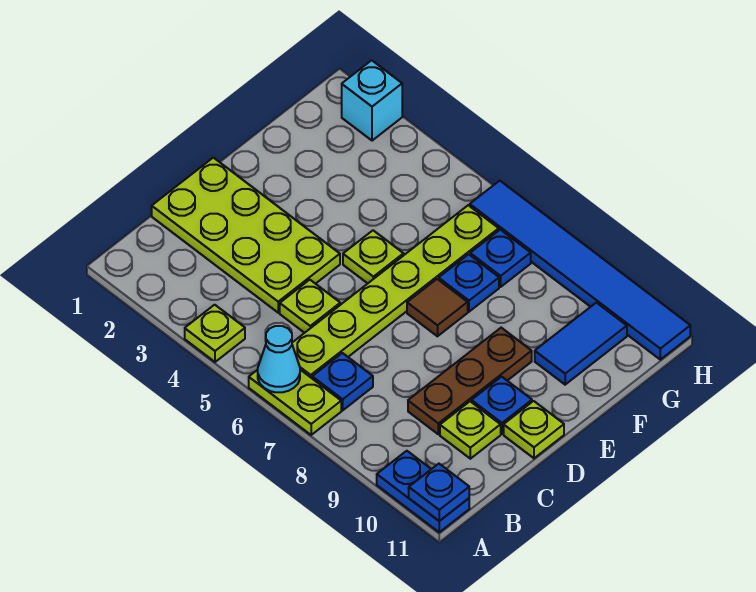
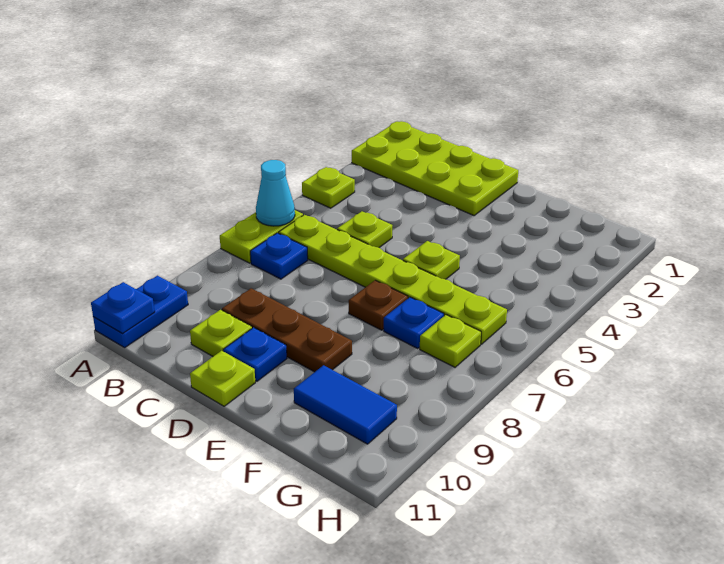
lime 2x4 plate [152,158,340,313] -> lime 2x4 plate turned to [352,121,518,215]
brown 1x1 tile [407,279,468,336] -> brown 1x1 plate [349,280,408,330]
blue 1x1 plate [470,230,531,287] -> lime 1x1 plate [420,315,481,367]
cyan 1x1 brick [342,60,402,141] -> none
blue 1x6 tile [470,181,690,360] -> none

